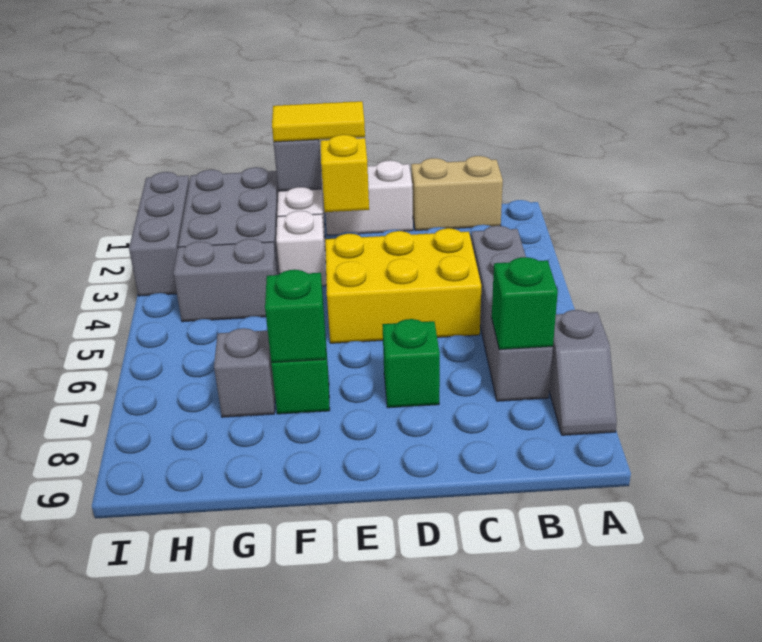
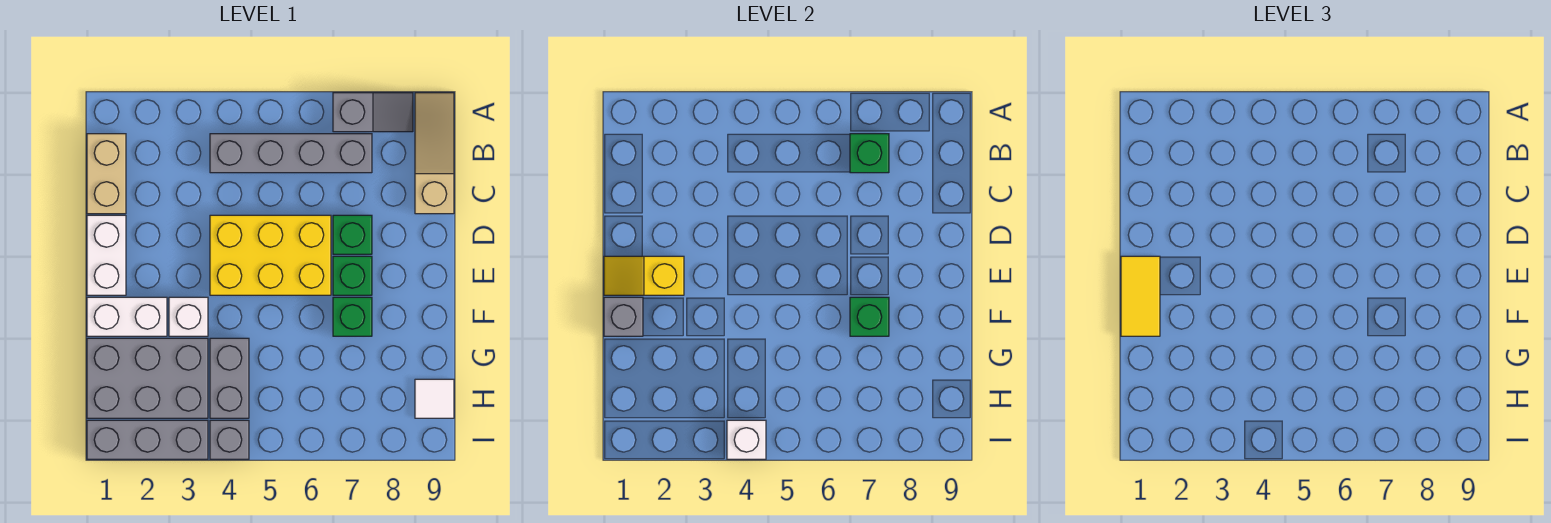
none -> tan 1x3 slope [415,93,454,214]
yellow 2x3 brick [325,228,481,343] -> yellow 2x3 brick turned to [210,215,331,295]
none -> green 1x1 brick [333,256,372,295]
grey 1x1 brick [214,328,275,417] -> grey 1x1 brick moved to [210,420,249,459]
none -> white 1x1 tile [415,379,454,418]
none -> white 1x1 brick [727,420,766,459]

